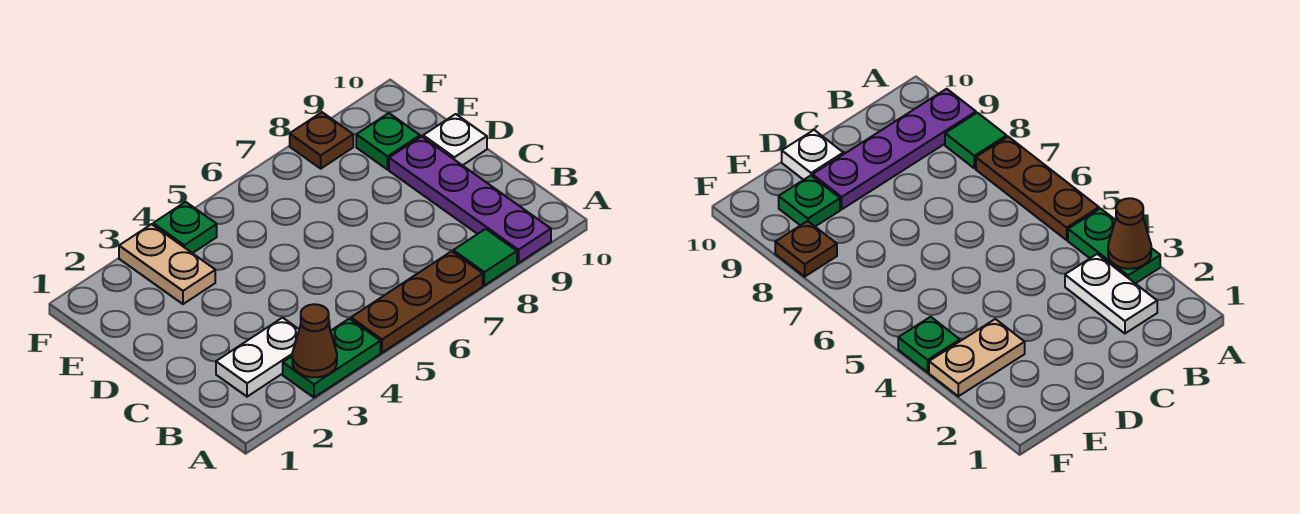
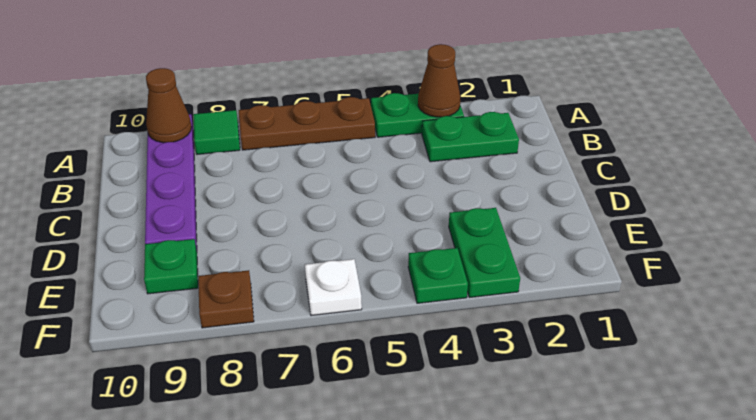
none -> brown 1x1 cone [146,68,192,143]
white 1x2 plate [216,318,299,397] -> green 1x2 plate [422,112,519,162]
white 1x1 plate [423,114,487,165] -> white 1x1 plate moved to [305,259,362,316]
tan 1x2 plate [119,224,215,304] -> green 1x2 plate [449,208,520,298]

